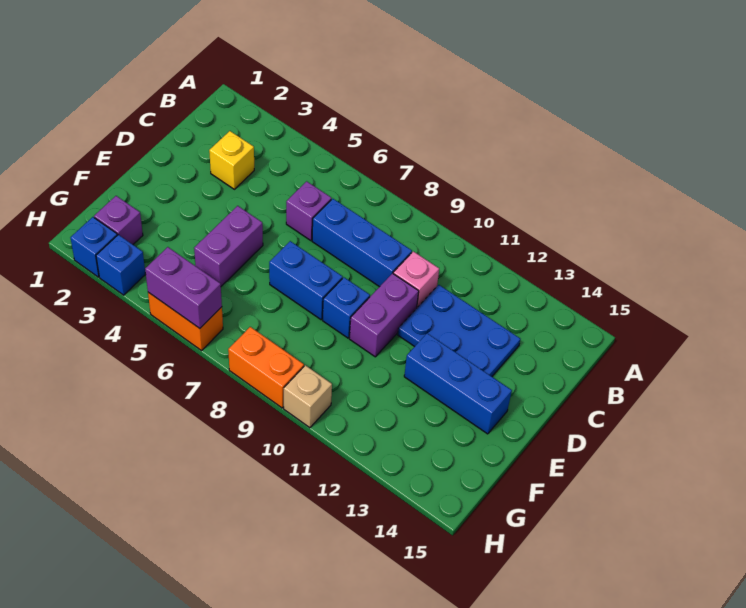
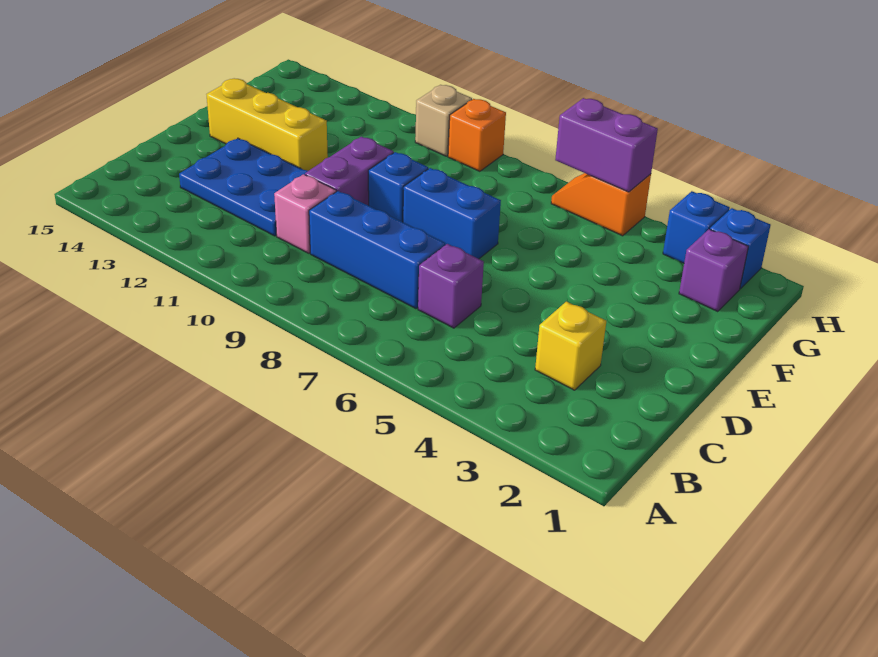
purple 1x2 brick [194,206,263,286] -> none
blue 1x3 brick [404,333,512,434] -> yellow 1x3 brick [206,79,328,171]
orange 1x2 brick [148,292,223,351] -> orange 1x2 slope [551,173,651,236]
orange 1x2 brick [228,327,304,408] -> orange 1x1 brick [448,99,506,171]

